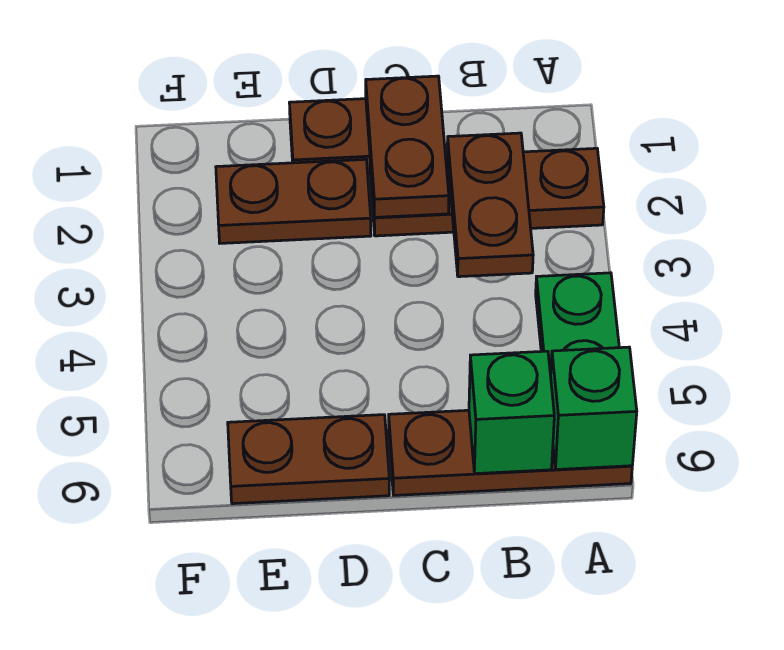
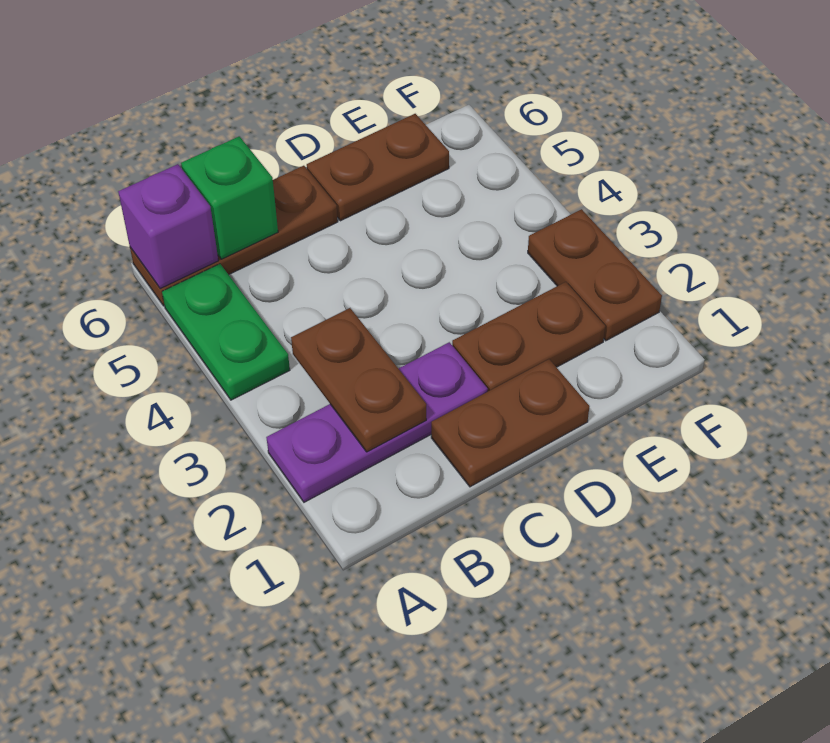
brown 1x3 plate [370,148,604,236] -> purple 1x3 plate [266,342,488,502]
green 1x1 brick [551,347,637,470] -> purple 1x1 brick [118,164,218,289]
brown 1x2 plate [366,76,449,217] -> brown 1x2 plate moved to [528,209,662,341]

